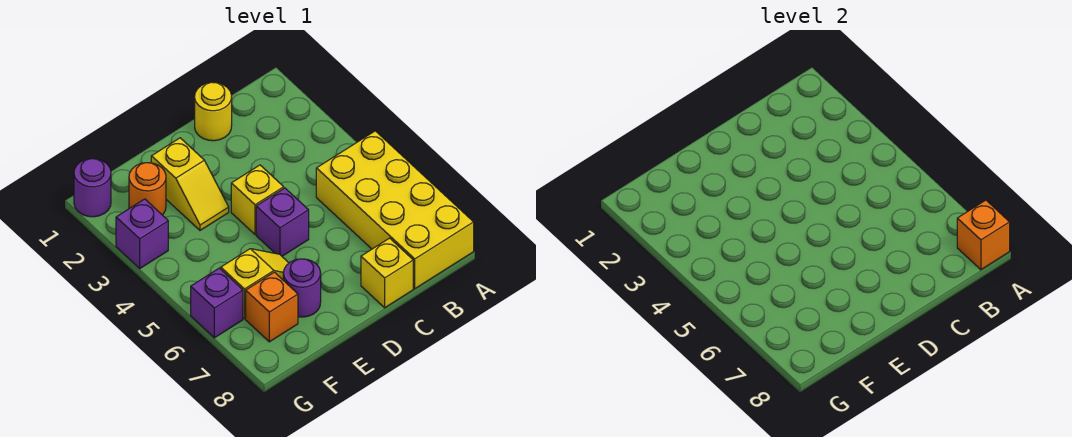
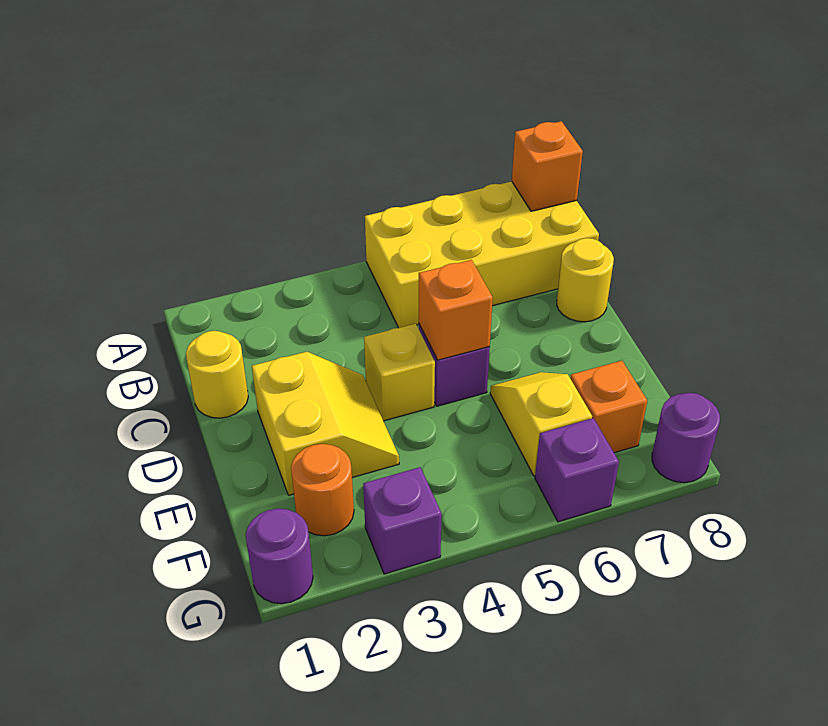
yellow 1x1 brick [361,238,413,308] -> yellow 1x1 round brick [557,238,614,322]
none -> orange 1x1 brick [419,260,493,360]
yellow 1x2 slope [151,138,229,230] -> yellow 2x2 slope [252,352,399,495]
purple 1x1 round brick [283,259,321,317] -> purple 1x1 round brick moved to [652,393,720,483]

